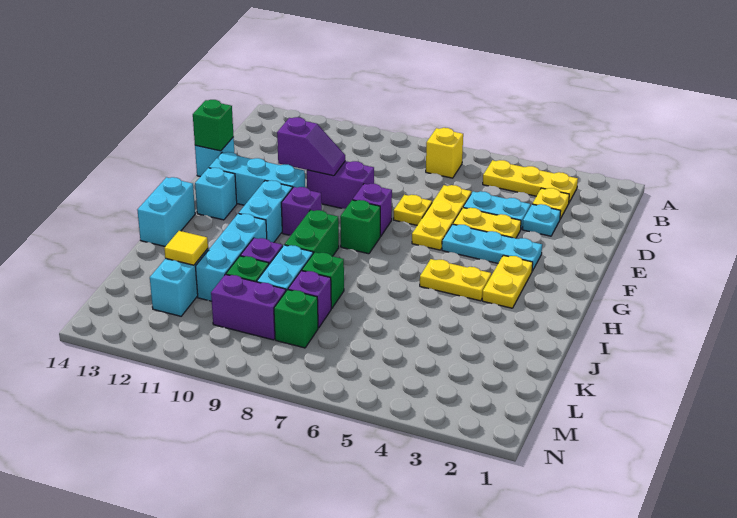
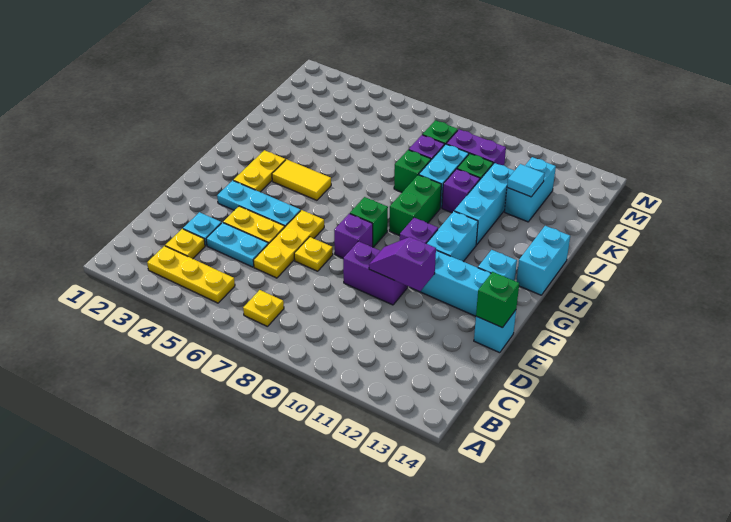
yellow 1x1 brick [426,128,463,178] -> yellow 1x1 plate [243,290,284,327]
yellow 1x2 plate [420,259,491,301] -> yellow 1x2 tile [272,159,331,200]
yellow 1x1 tile [164,231,208,265] -> cyan 1x1 tile [507,164,544,197]

